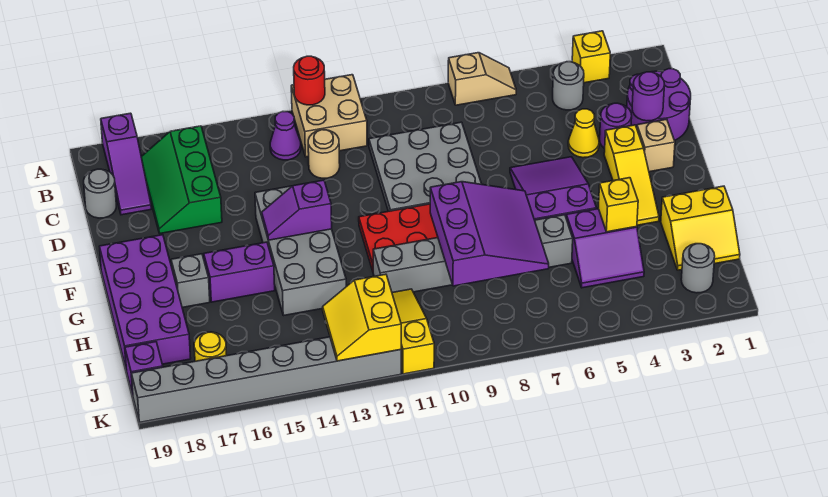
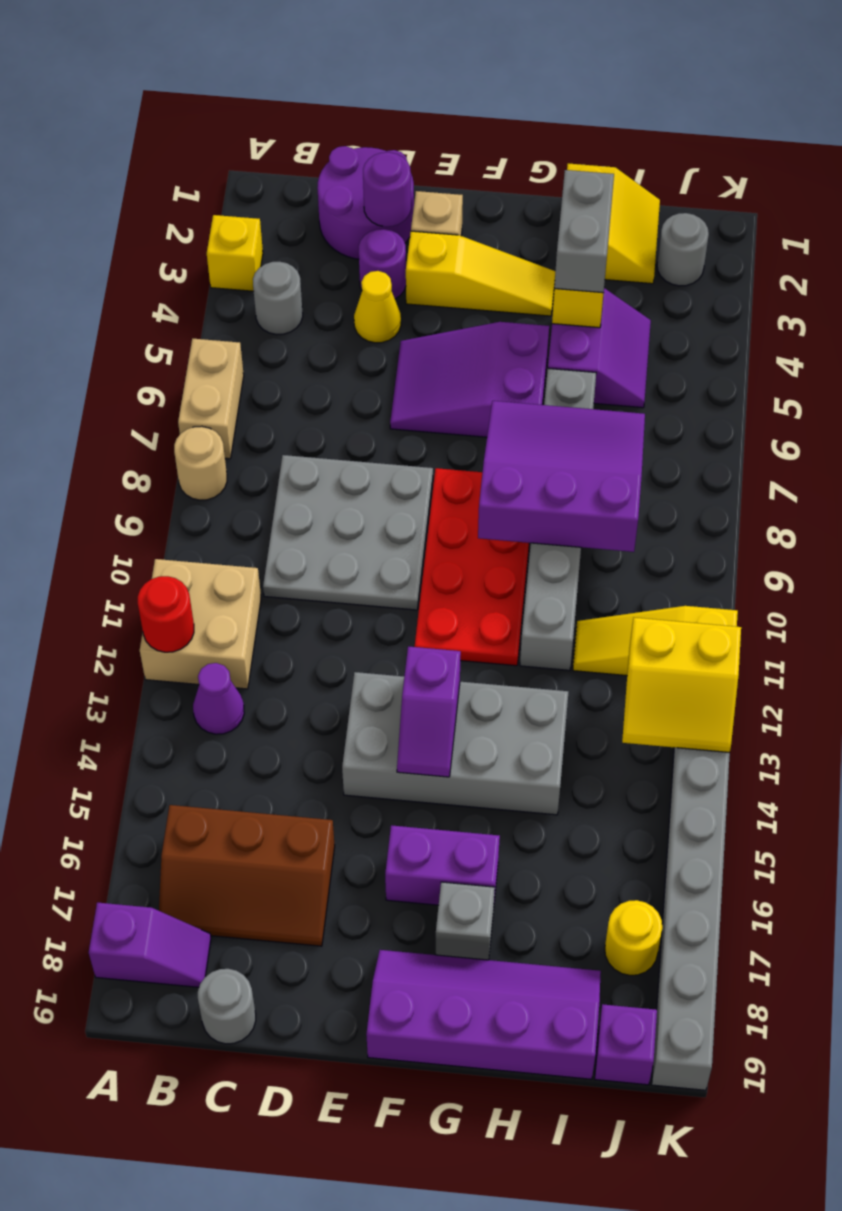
tan 1x2 slope [448,53,516,105] -> tan 1x2 brick [178,339,244,459]
purple 1x3 slope [101,113,151,215] -> purple 1x2 slope [89,902,211,987]
green 2x3 slope [141,126,222,233] -> brown 2x3 slope [159,805,335,946]
tan 1x1 round brick [308,130,340,178] -> tan 1x1 round brick moved to [174,426,227,500]
purple 2x4 brick [99,235,191,367] -> purple 2x4 slope [366,950,601,1079]
purple 1x2 brick [204,242,275,302] -> purple 1x2 brick turned to [385,825,500,905]
none -> grey 1x2 brick [554,170,614,293]

